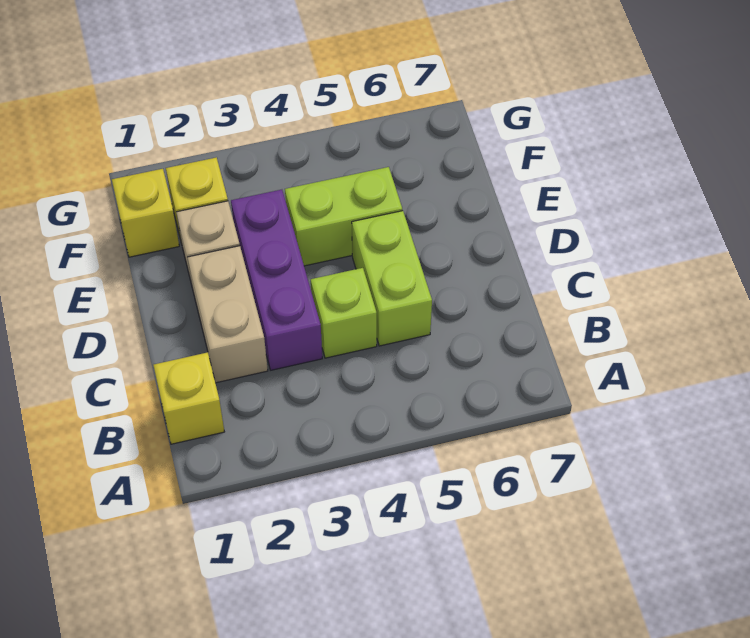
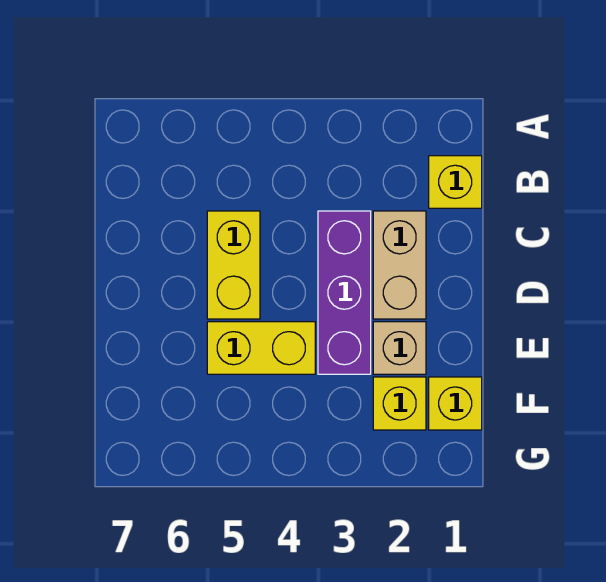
lime 1x1 brick [311,268,377,358] -> none
lime 1x2 brick [352,211,432,346] -> yellow 1x2 brick [207,211,260,319]
lime 1x2 brick [285,167,402,266] -> yellow 1x2 brick [207,322,315,374]

